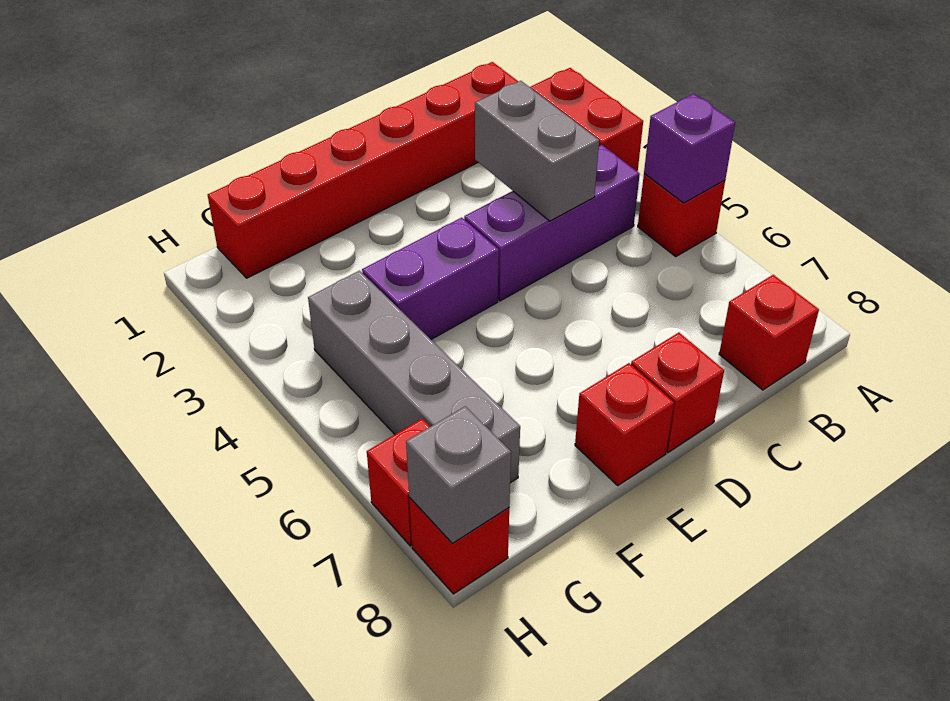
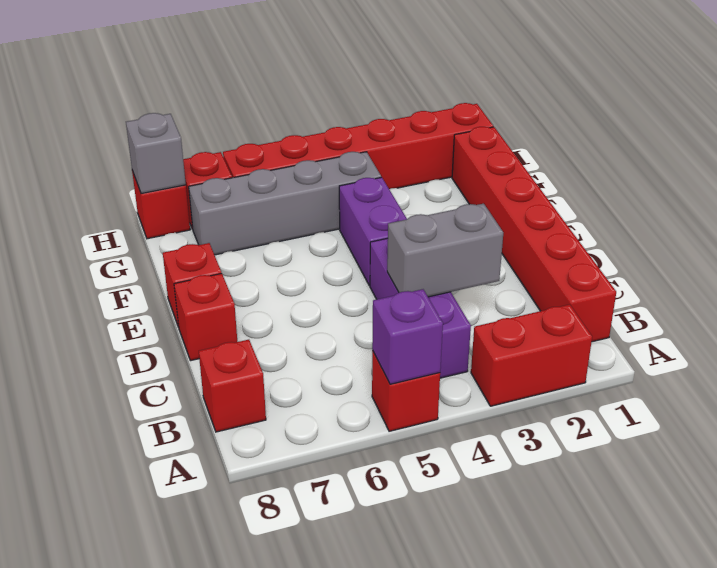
none -> red 1x6 brick [223,103,493,189]

